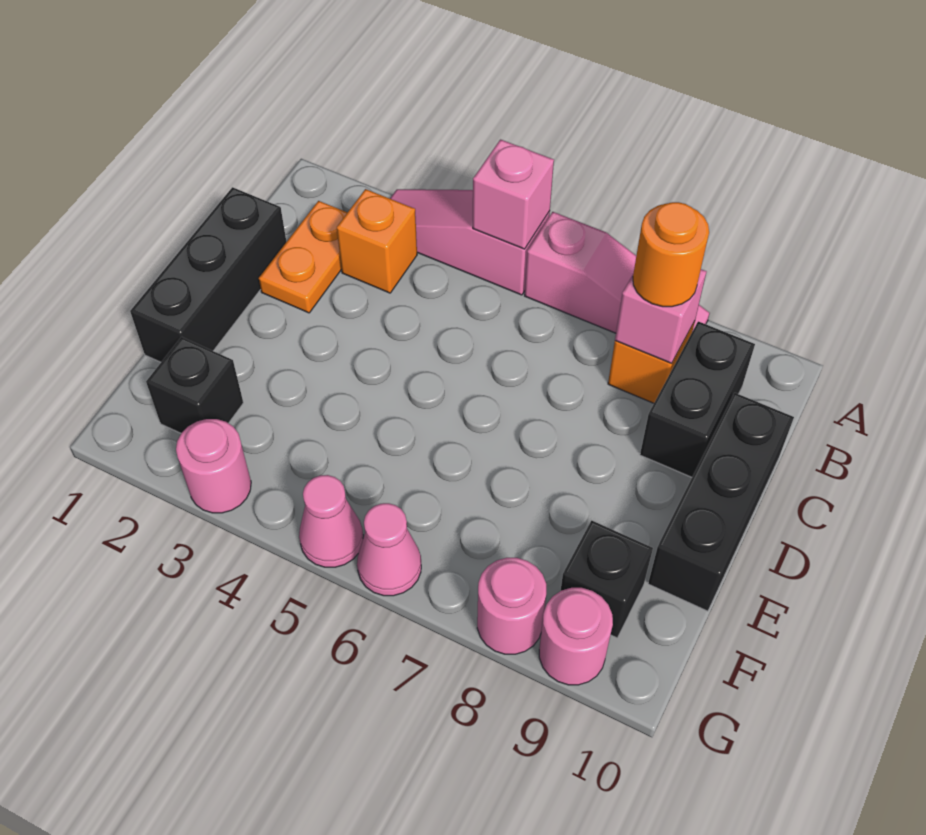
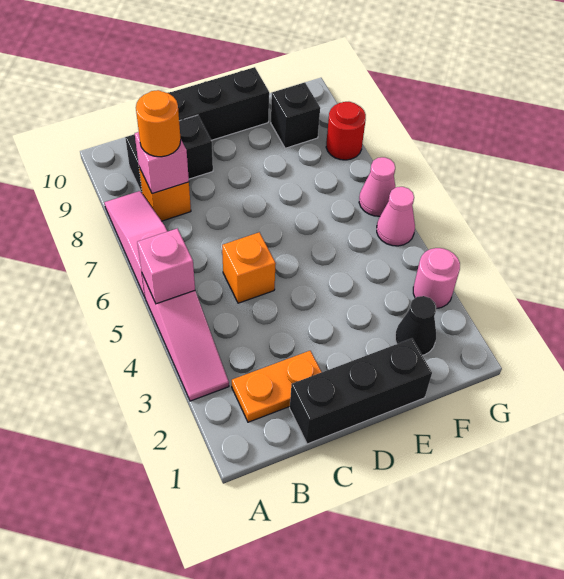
orange 1x1 brick [337,189,417,293] -> orange 1x1 brick moved to [222,232,276,303]
black 1x1 brick [146,337,243,433] -> black 1x1 cone [395,296,437,355]
pink 1x1 round brick [477,558,546,654] -> red 1x1 round brick [326,102,366,160]
pink 1x1 round brick [539,588,613,685] -> none

